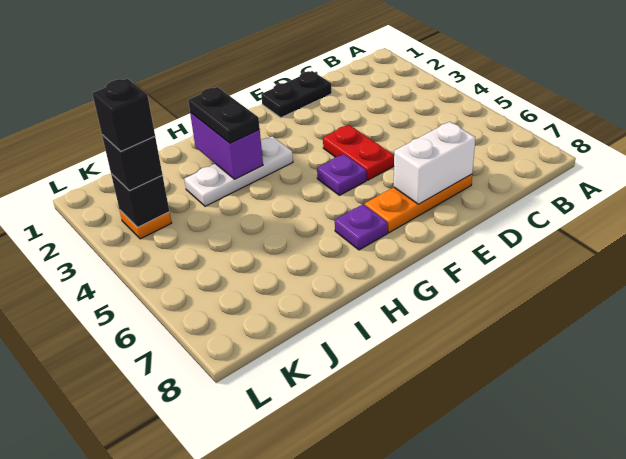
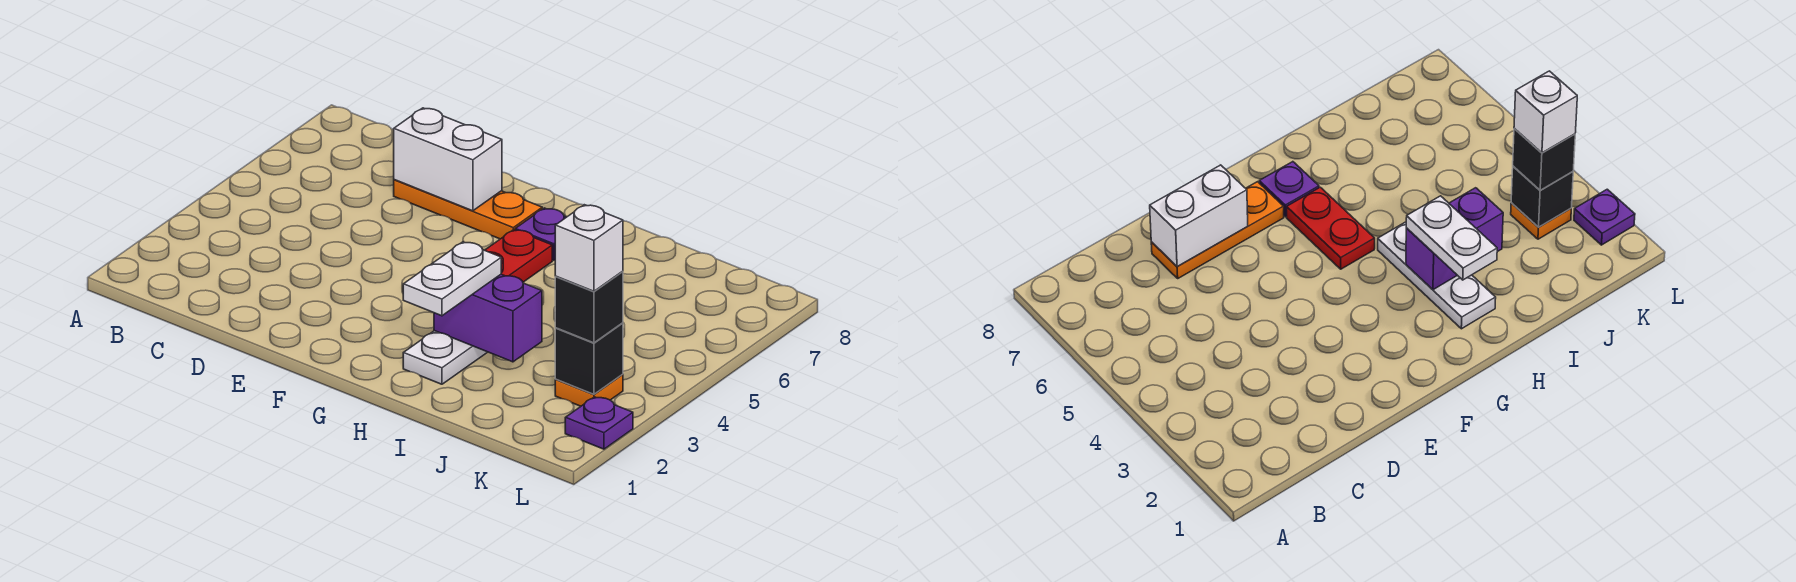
black 1x2 plate [261,71,332,118] -> none
red 1x2 plate [323,125,394,180] -> red 1x2 plate moved to [485,230,552,282]
purple 1x1 plate [317,154,366,195] -> purple 1x1 plate moved to [565,397,633,449]
white 1x3 plate [184,136,293,206] -> white 1x3 plate turned to [403,331,487,384]
purple 1x2 brick [190,112,263,179] -> purple 1x2 brick turned to [434,274,542,362]
black 1x2 plate [188,87,260,143] -> white 1x2 plate [403,242,501,316]
black 1x1 brick [92,79,155,151] -> white 1x1 brick [555,205,623,291]

